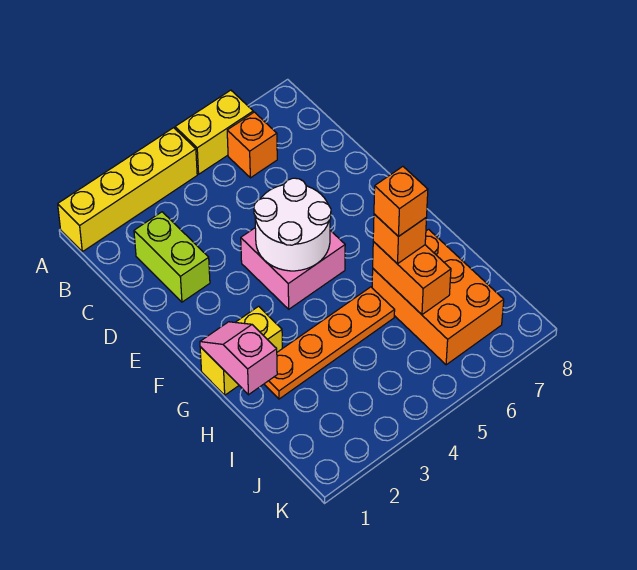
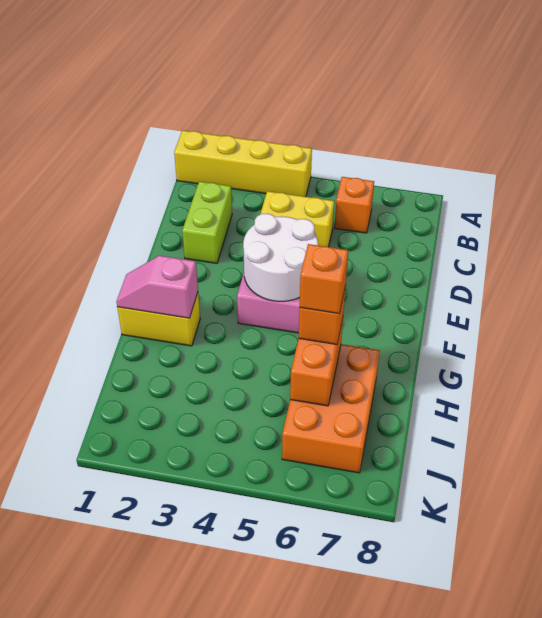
yellow 1x2 brick [175,90,253,174] -> yellow 1x2 brick moved to [261,191,334,247]
pink 1x2 slope [200,322,277,395] -> pink 1x2 slope turned to [116,256,198,318]
orange 1x4 plate [264,287,395,399] -> none

